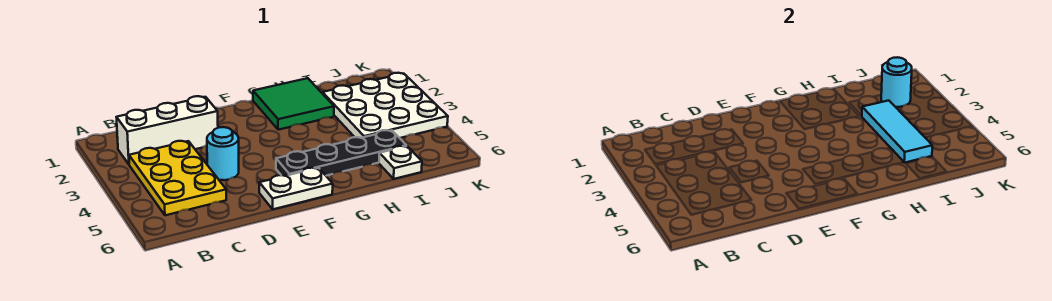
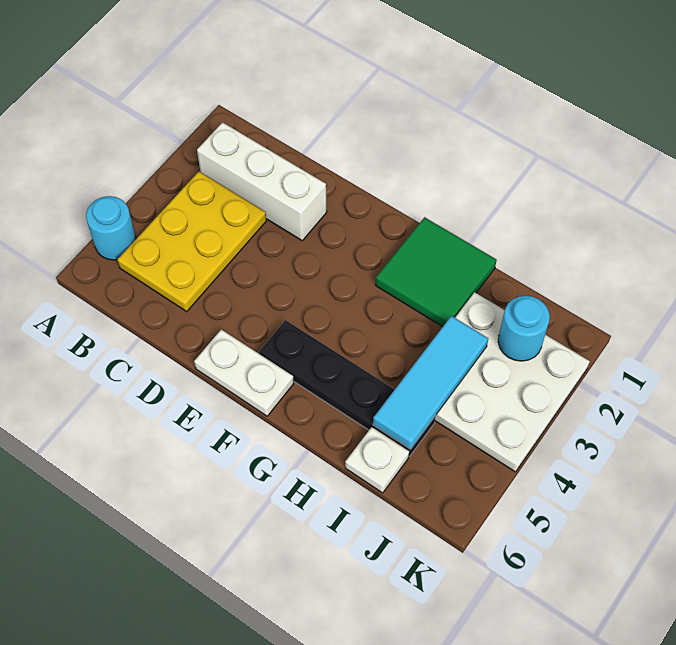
cyan 1x1 round brick [207,127,239,180] -> cyan 1x1 round brick moved to [86,196,136,260]

